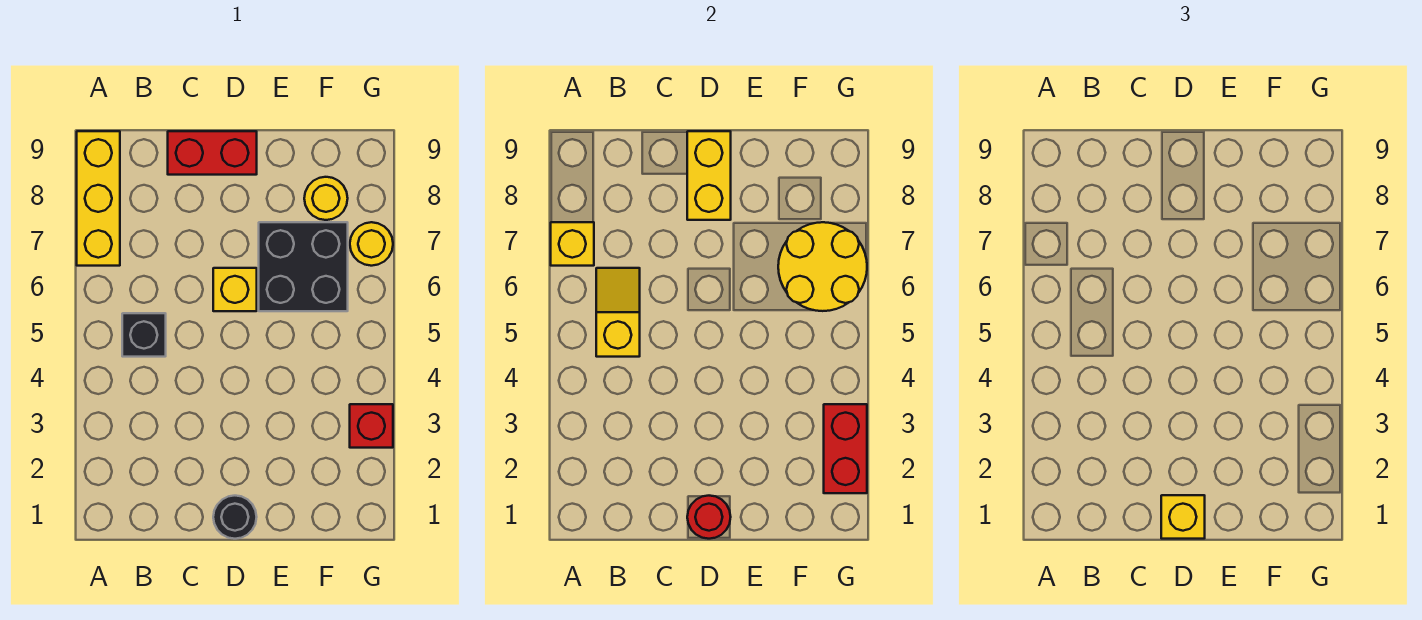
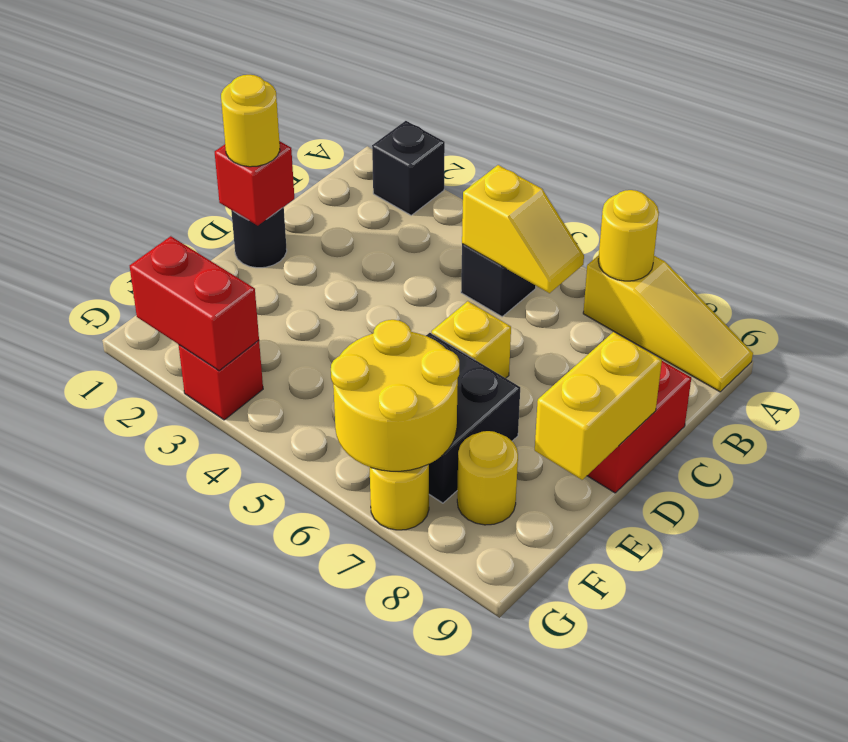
none -> black 1x1 brick [372,121,445,215]
yellow 1x3 brick [77,131,120,266] -> yellow 1x3 slope [583,255,753,392]
yellow 1x1 brick [551,222,594,266] -> yellow 1x1 round brick [598,190,659,281]
red 1x1 round brick [687,496,731,539] -> red 1x1 brick [215,141,294,225]
yellow 1x1 brick [1161,495,1205,539] -> yellow 1x1 round brick [221,75,280,167]
yellow 1x2 brick [687,131,731,220] -> yellow 1x2 brick turned to [535,332,662,480]

